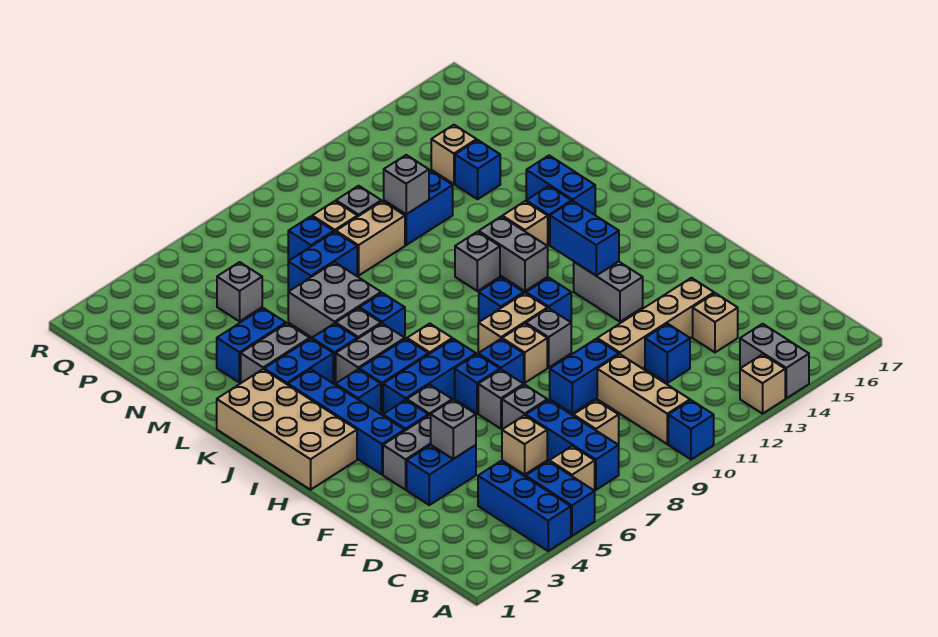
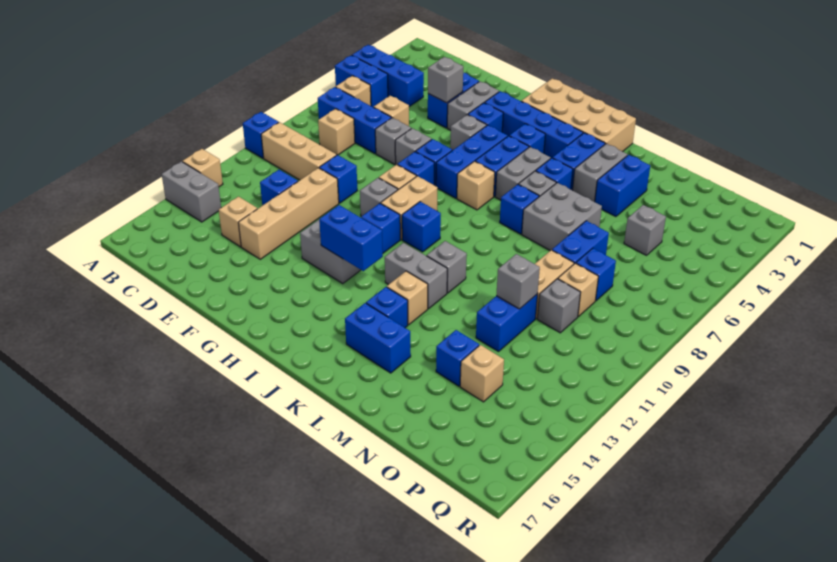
blue 1x2 brick [550,339,619,413] -> blue 1x1 brick [319,155,357,203]

